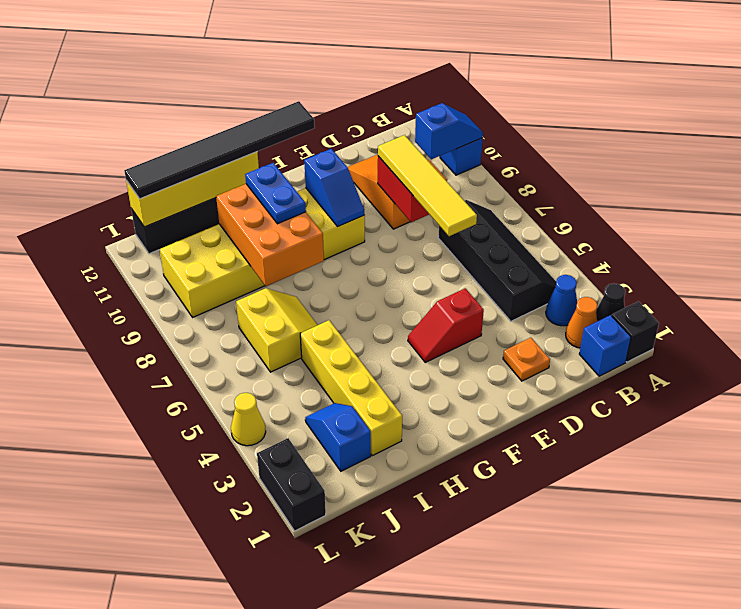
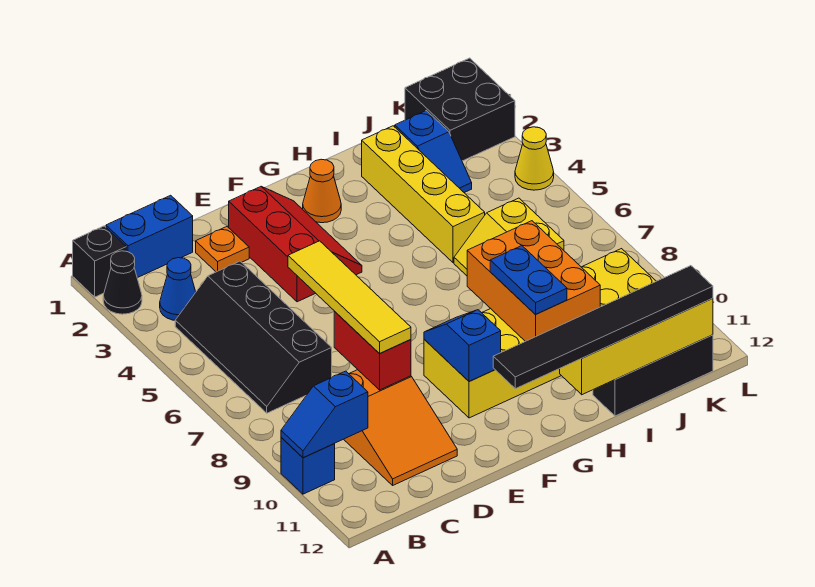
blue 1x1 brick [579,315,631,376] -> blue 1x2 brick [106,195,193,278]
orange 1x1 cone [566,297,598,348] -> orange 1x1 cone moved to [303,159,341,223]
red 1x2 slope [408,288,484,362] -> red 2x3 slope [229,187,362,302]
black 1x2 brick [257,438,326,531] -> black 2x2 brick [405,58,515,161]

